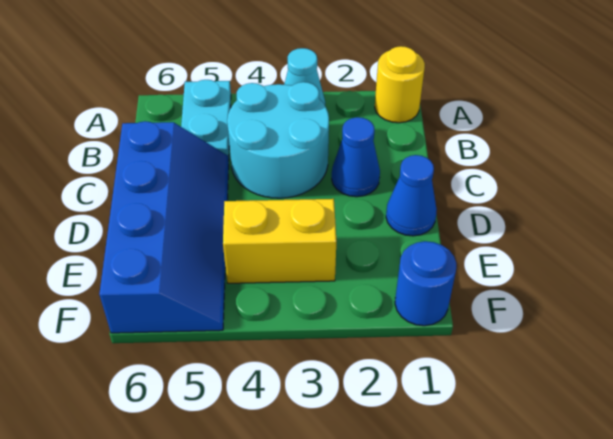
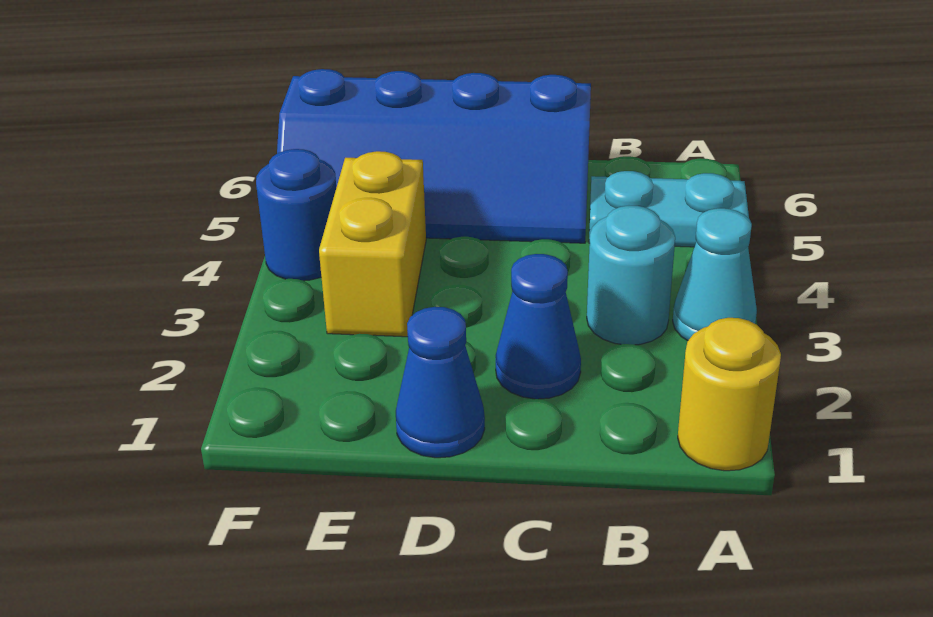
cyan 2x2 round brick [227,82,329,198] -> cyan 1x1 round brick [587,206,675,345]
blue 1x1 round brick [395,241,456,326] -> blue 1x1 round brick moved to [256,149,336,281]

